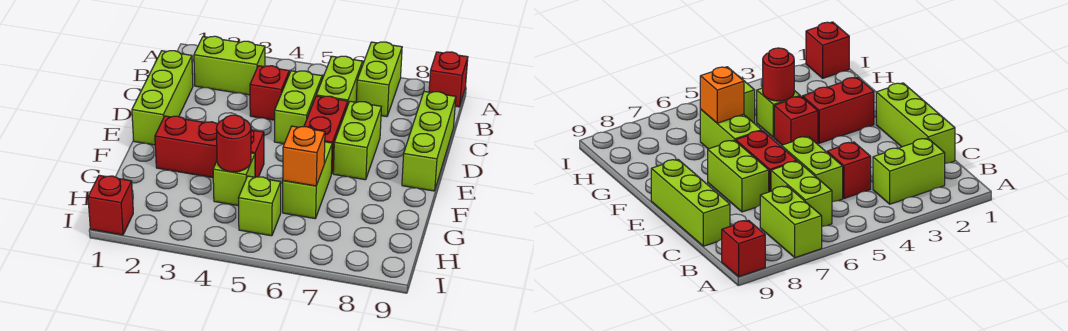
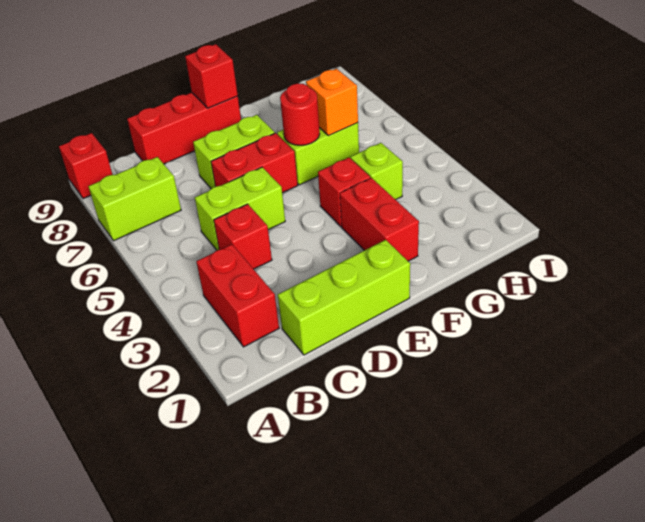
lime 1x2 brick [194,36,265,95] -> red 1x2 brick [196,244,279,347]
lime 1x2 brick [316,56,363,104] -> none
lime 1x3 brick [402,92,456,191] -> red 1x3 brick [127,93,241,164]
red 1x1 round brick [216,115,251,172] -> red 1x1 round brick moved to [280,83,320,145]
lime 1x1 brick [239,176,281,236] -> none
red 1x1 brick [88,175,133,235] -> red 1x1 brick moved to [185,44,238,108]

